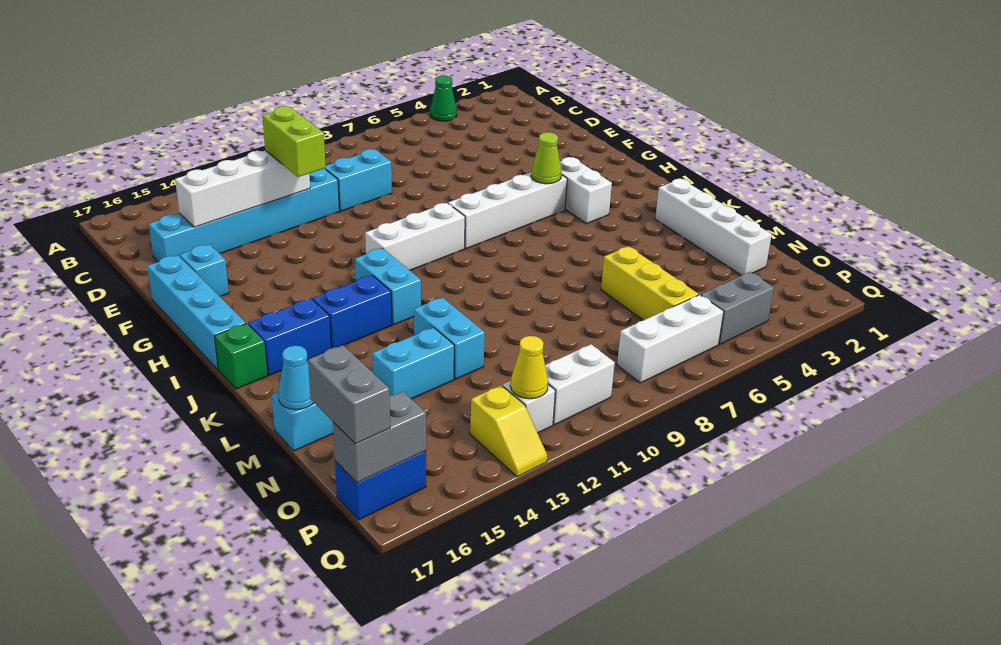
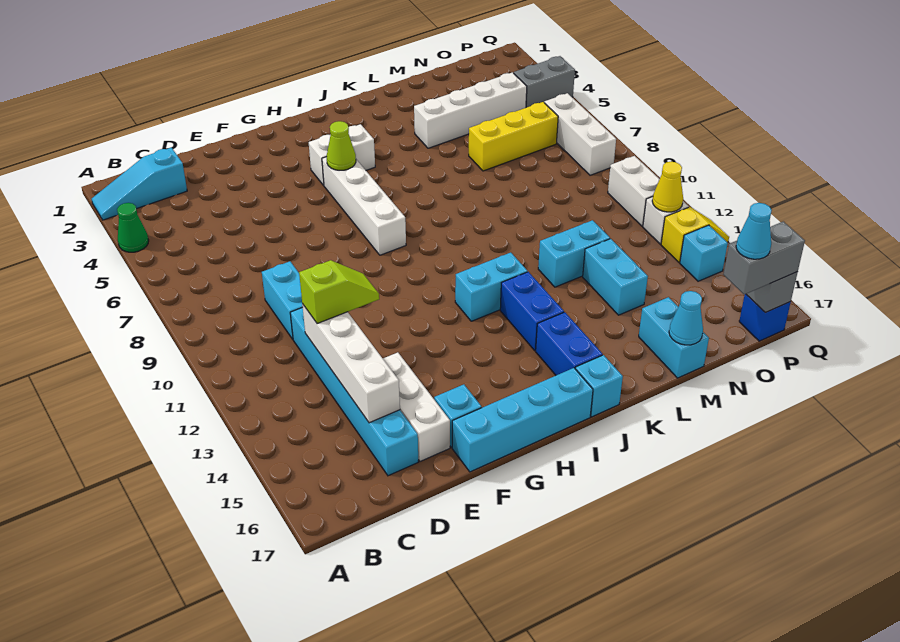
none -> cyan 1x3 slope [92,148,187,220]
lime 1x2 brick [262,106,326,177] -> lime 1x2 slope [299,260,379,324]
white 1x3 brick [365,203,465,270] -> white 1x3 brick moved to [383,352,450,461]
green 1x1 brick [215,324,267,389] -> cyan 1x1 brick [575,355,623,417]
white 1x4 brick [655,179,772,275] -> white 1x4 brick moved to [414,72,527,148]
none -> cyan 1x1 cone [736,203,772,259]
grey 1x2 brick [701,272,774,344] -> grey 1x2 brick turned to [514,56,575,108]
none -> cyan 1x1 brick [680,225,728,281]
blue 1x2 brick [335,451,426,520] -> blue 1x1 brick [739,294,791,341]

